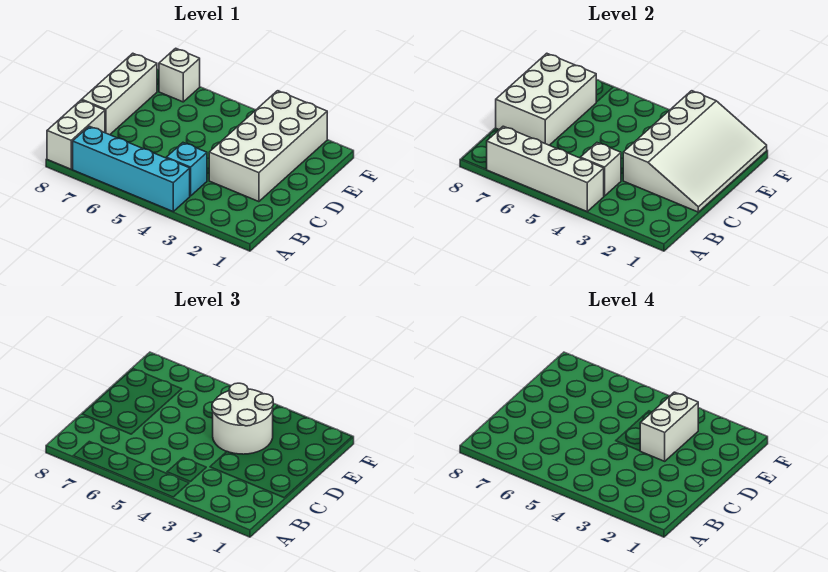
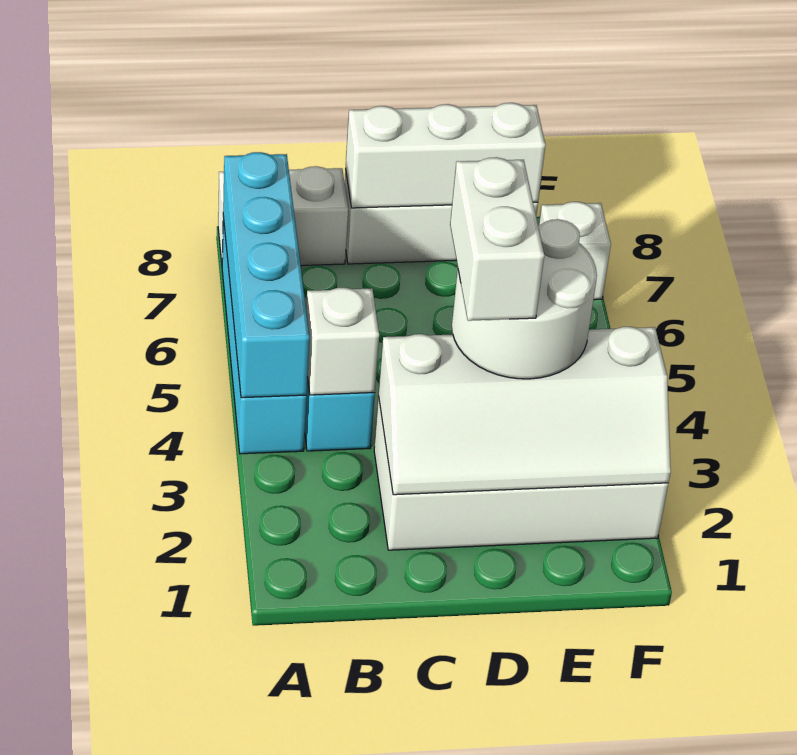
white 1x4 brick [487,126,604,211] -> cyan 1x4 brick [223,152,309,398]
white 3x4 slope [623,91,767,212] -> white 2x4 slope [379,327,671,495]
white 2x3 brick [496,53,596,145] -> white 1x3 brick [345,103,545,208]
white 1x2 brick [640,392,698,461] -> white 1x2 brick turned to [450,157,544,321]

